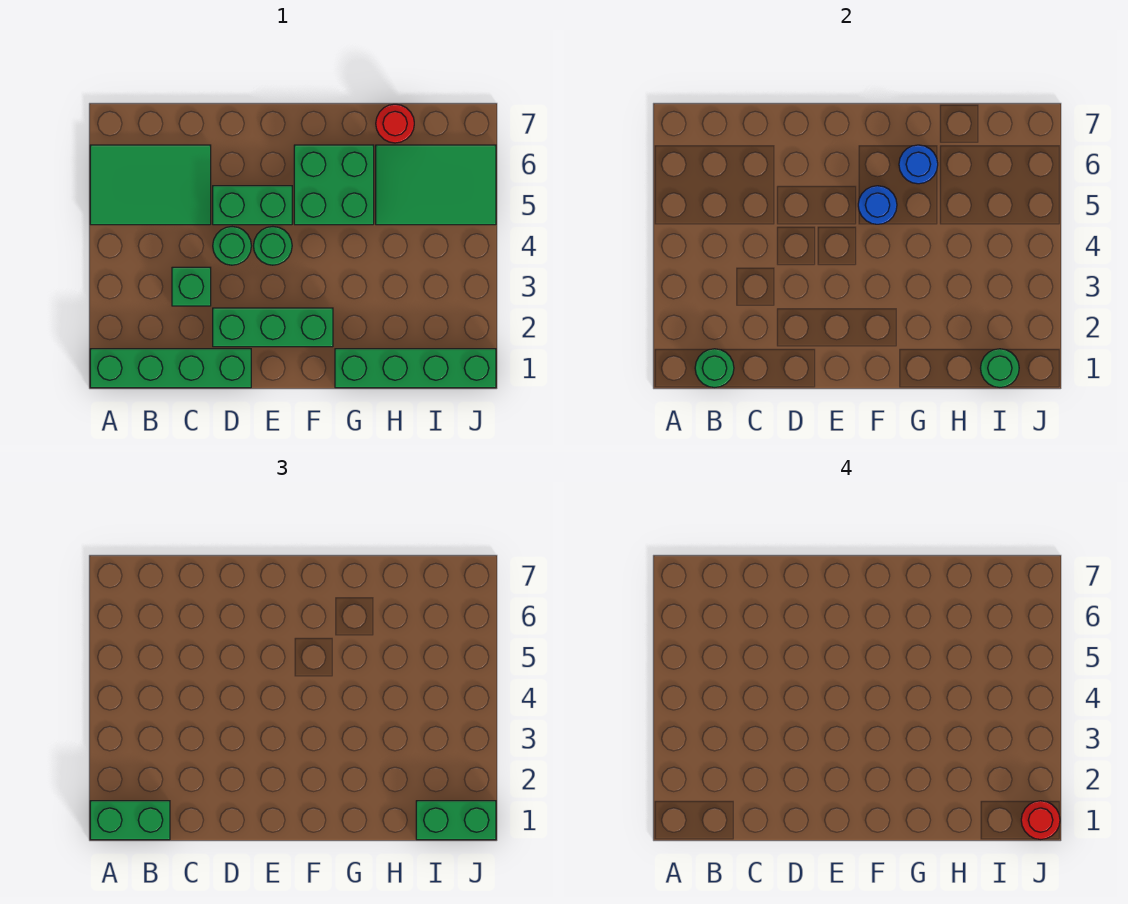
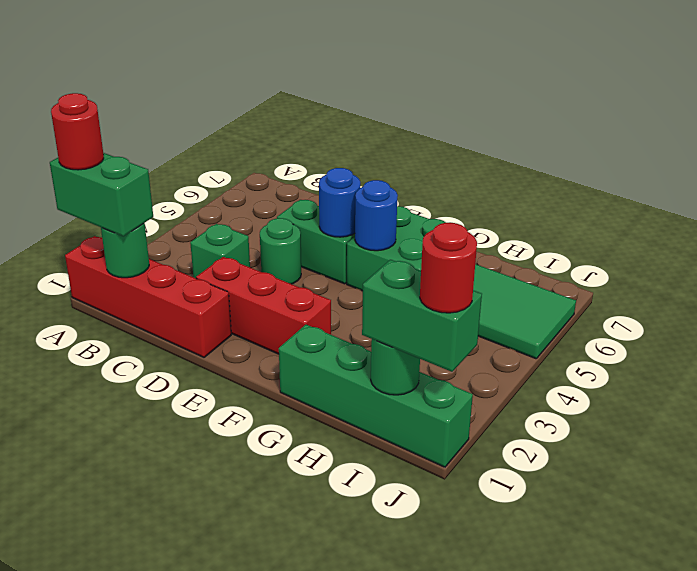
green 1x4 brick [90,349,251,388] -> red 1x4 brick [65,236,231,357]
green 2x3 tile [90,145,211,225] -> none
green 1x3 brick [213,308,333,347] -> red 1x3 brick [196,257,331,354]
green 1x1 round brick [253,227,292,265] -> none
blue 1x1 round brick [899,145,938,184] -> blue 1x1 round brick moved to [319,168,360,237]
red 1x1 round brick [376,104,414,143] -> red 1x1 round brick moved to [51,93,104,170]

